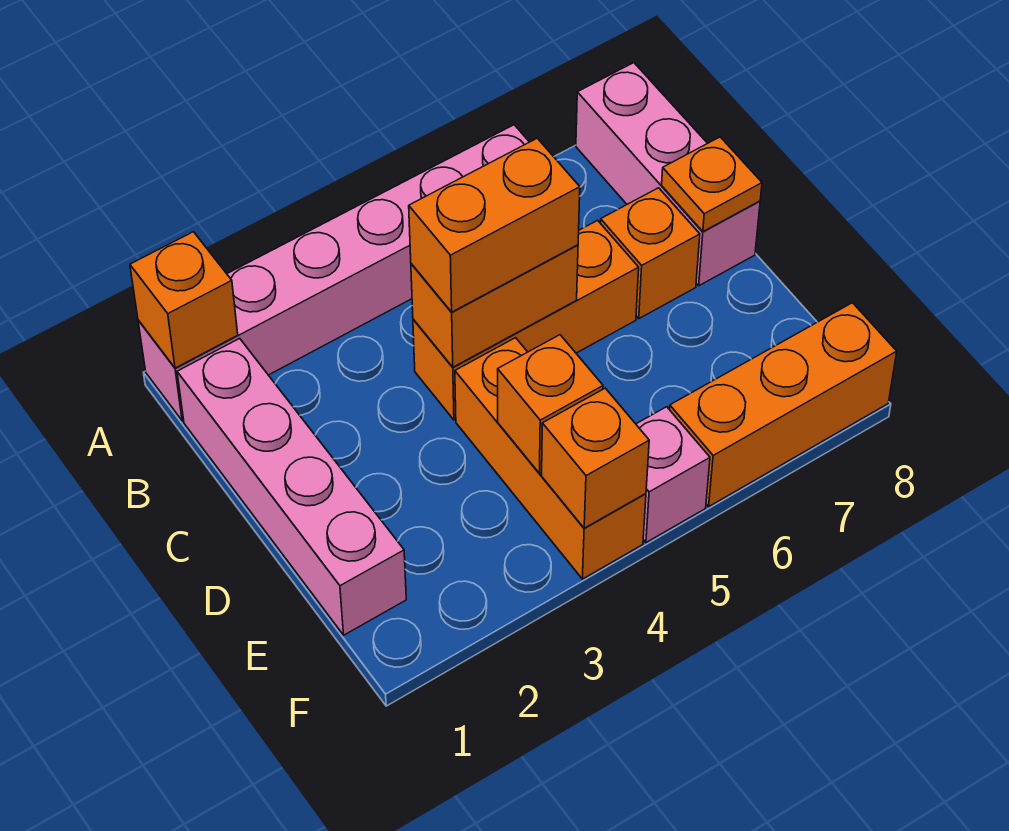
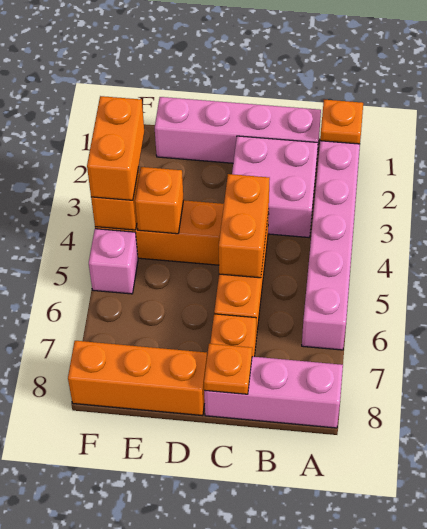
orange 1x1 brick [130,232,238,368] -> orange 1x1 plate [320,100,363,144]
none -> pink 2x2 brick [232,136,318,237]
orange 1x2 brick [409,138,580,312] -> orange 1x2 brick moved to [87,96,144,200]
orange 1x3 brick [670,303,897,506] -> orange 1x3 brick turned to [68,341,207,416]

